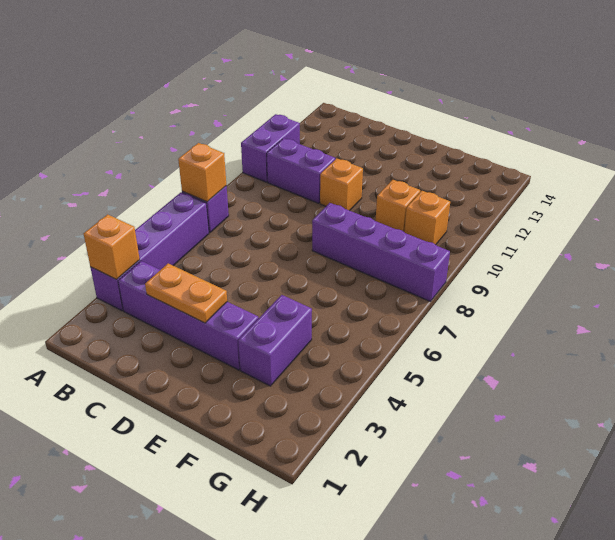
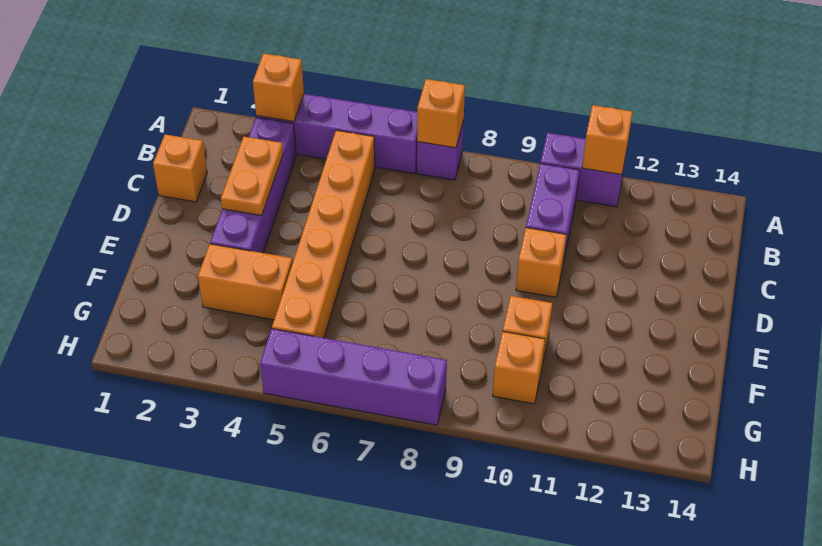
none -> orange 1x1 brick [582,105,632,175]
none -> orange 1x6 brick [272,130,375,338]
none -> orange 1x1 brick [153,135,207,202]
purple 1x4 brick [312,203,450,301] -> purple 1x4 brick turned to [260,329,447,425]
purple 1x2 brick [238,295,312,386] -> orange 1x2 brick [198,244,293,320]

